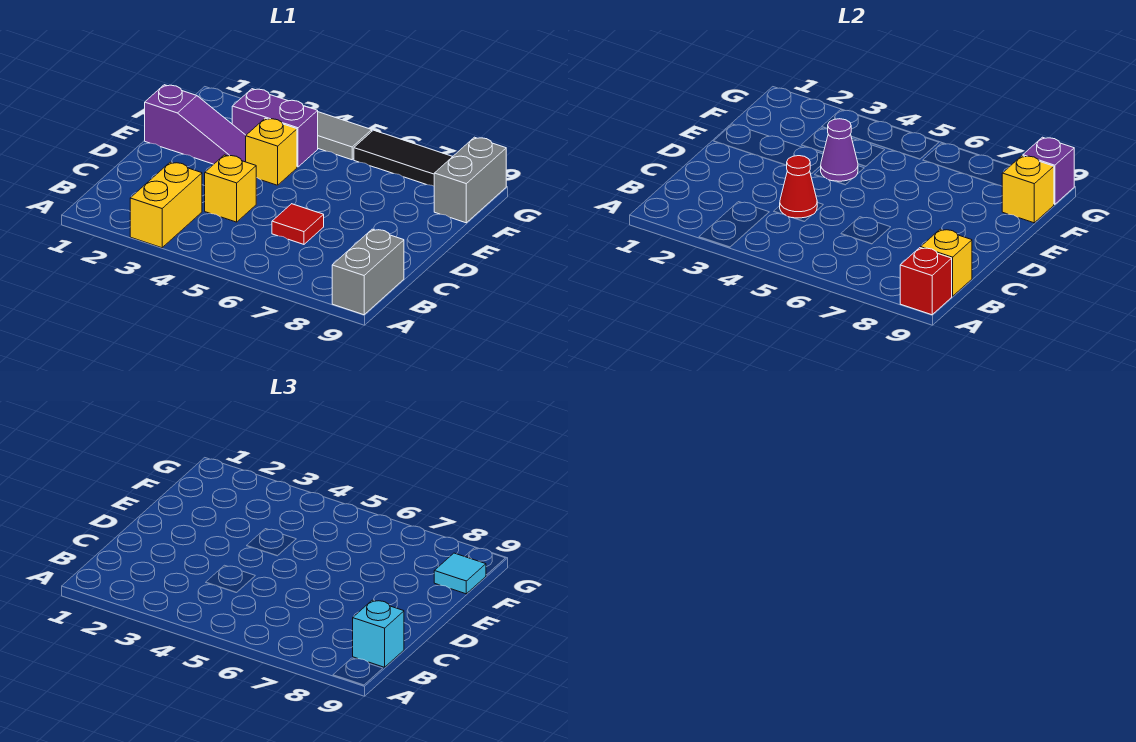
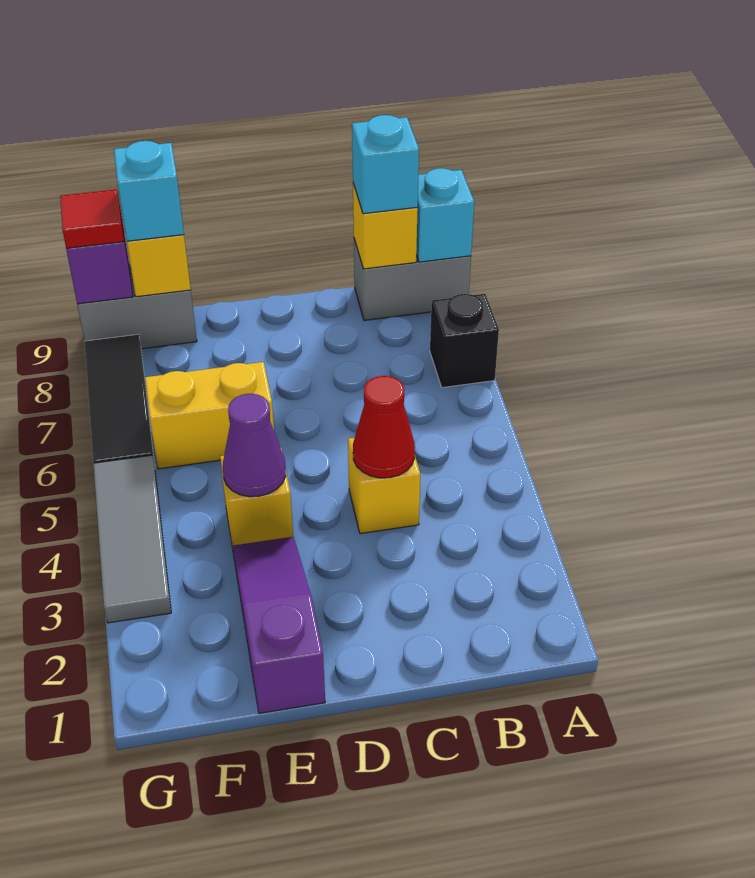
yellow 1x2 brick [130,162,202,248] -> yellow 1x2 brick moved to [145,362,274,469]
none -> black 1x1 brick [430,294,499,388]
red 1x1 brick [900,248,952,315] -> cyan 1x1 brick [416,168,474,262]
red 1x1 tile [272,204,324,244] -> red 1x1 tile moved to [60,189,124,248]
purple 1x2 brick [232,89,318,167] -> none
cyan 1x1 tile [434,553,486,594] -> cyan 1x1 brick [114,141,184,241]

